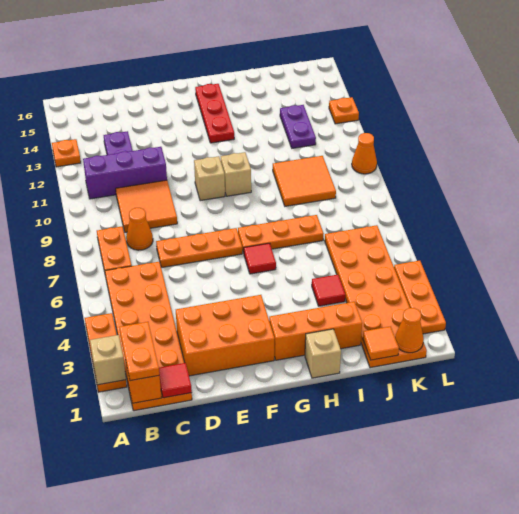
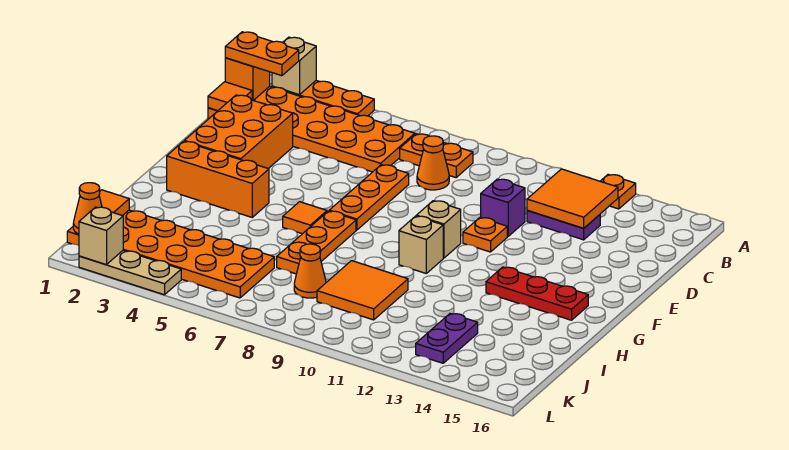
purple 1x3 brick [83,147,167,199] -> purple 1x1 brick [481,179,525,236]
red 1x1 tile [159,363,192,398] -> orange 1x1 tile [208,82,252,111]
orange 2x2 tile [116,180,177,232] -> orange 2x2 tile moved to [527,169,618,228]
orange 1x3 brick [269,302,362,360] -> orange 1x3 brick turned to [167,141,269,217]
red 1x1 tile [244,243,276,274] -> orange 1x1 tile [283,202,327,234]
tan 1x1 brick [305,329,341,378] -> tan 1x1 brick moved to [79,207,123,265]
red 1x1 tile [312,275,345,306] -> none
purple 1x2 plate [280,105,316,148] -> purple 1x2 plate turned to [416,313,478,363]
orange 1x3 plate [394,261,446,334] -> tan 1x3 plate [79,250,181,295]
orange 1x1 cone [352,133,377,174] -> orange 1x1 cone moved to [294,244,326,298]
orange 1x1 plate [329,97,359,124] -> orange 1x1 plate moved to [463,218,507,252]

